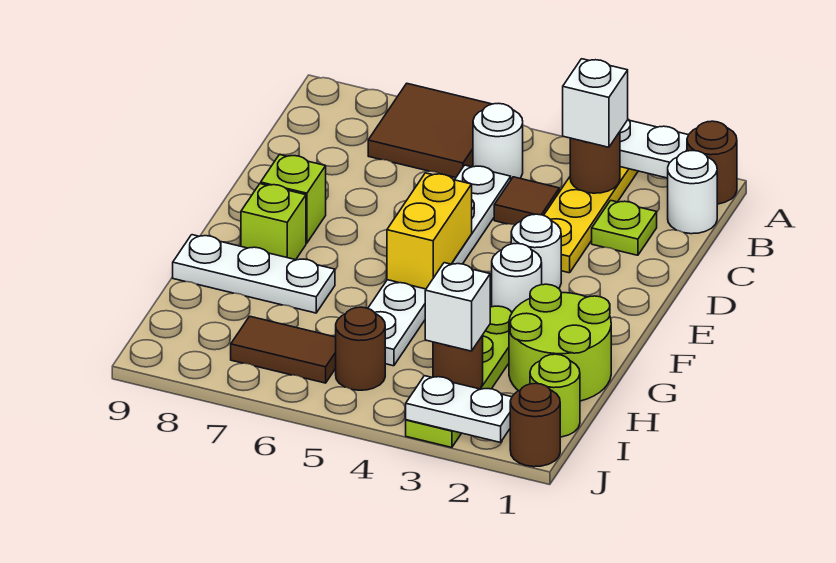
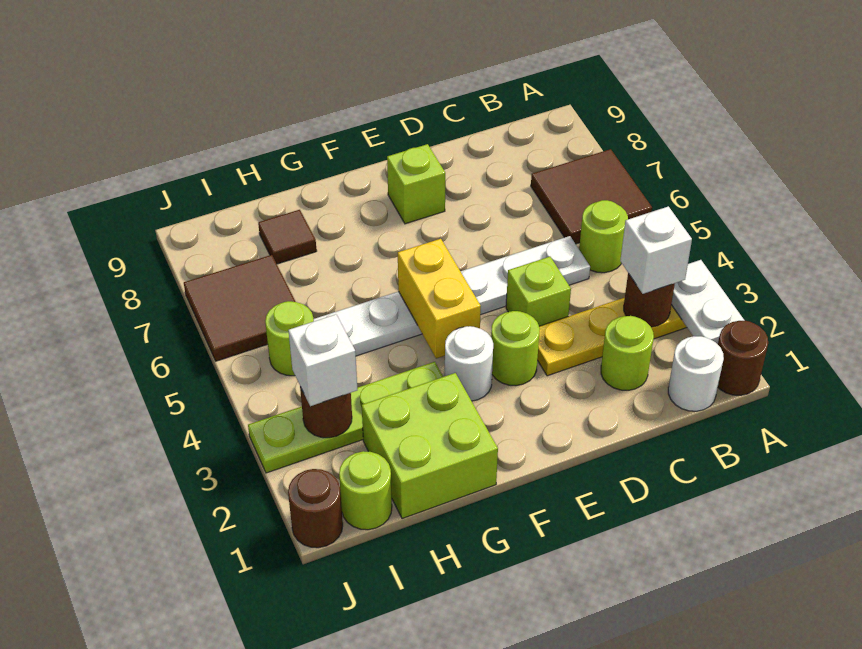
white 1x1 round brick [473,103,523,179] -> lime 1x1 round brick [579,200,628,273]
lime 1x1 plate [592,200,657,255] -> lime 1x1 round brick [601,316,654,390]
brown 1x1 tile [494,177,559,225] -> brown 1x1 tile moved to [258,210,317,264]
white 1x1 round brick [511,214,561,289] -> lime 1x1 round brick [491,311,540,386]
yellow 1x2 brick [387,173,472,289] -> yellow 1x2 brick turned to [398,239,481,359]
lime 1x1 brick [241,184,306,260] -> lime 1x1 brick moved to [506,257,571,326]
lime 2x2 round brick [509,284,611,401] -> lime 2x2 brick [362,373,498,519]
white 1x3 plate [173,235,335,313] -> none
brown 1x1 round brick [336,307,385,390] -> lime 1x1 round brick [265,301,314,376]
brown 1x2 tile [231,316,336,383] -> brown 2x2 tile [184,255,296,361]
white 1x2 plate [406,376,512,442] -> none

